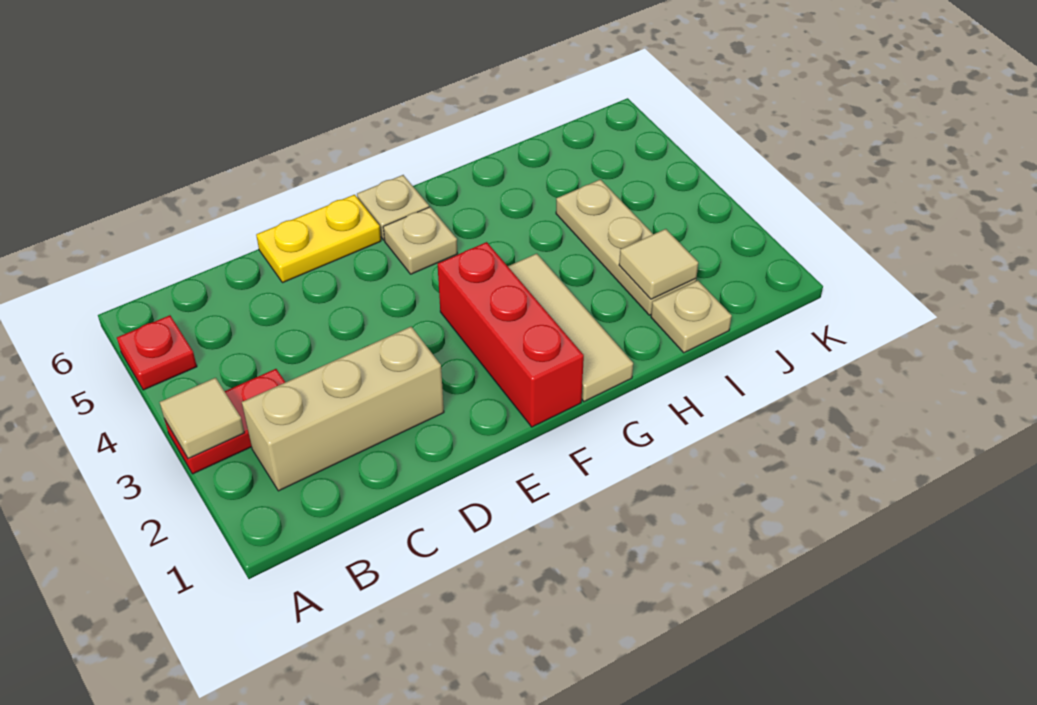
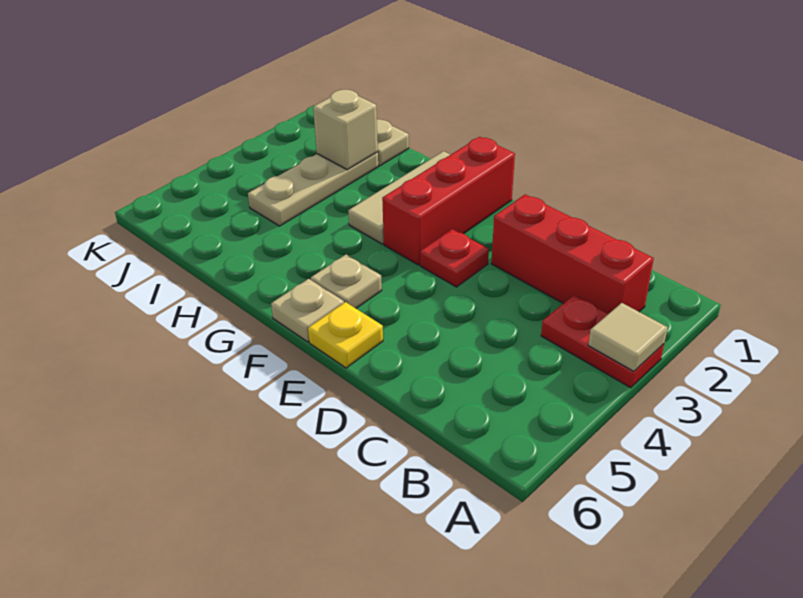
red 1x1 plate [117,315,197,390] -> red 1x1 plate moved to [420,229,489,287]
tan 1x3 brick [242,327,444,491] -> red 1x3 brick [491,194,654,314]
yellow 1x2 plate [256,195,381,283] -> yellow 1x1 plate [308,302,383,368]
tan 1x1 tile [619,229,698,299] -> tan 1x1 brick [313,90,378,170]

